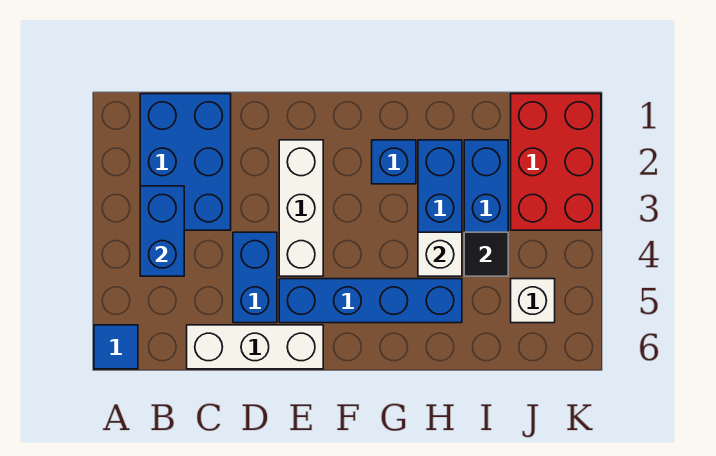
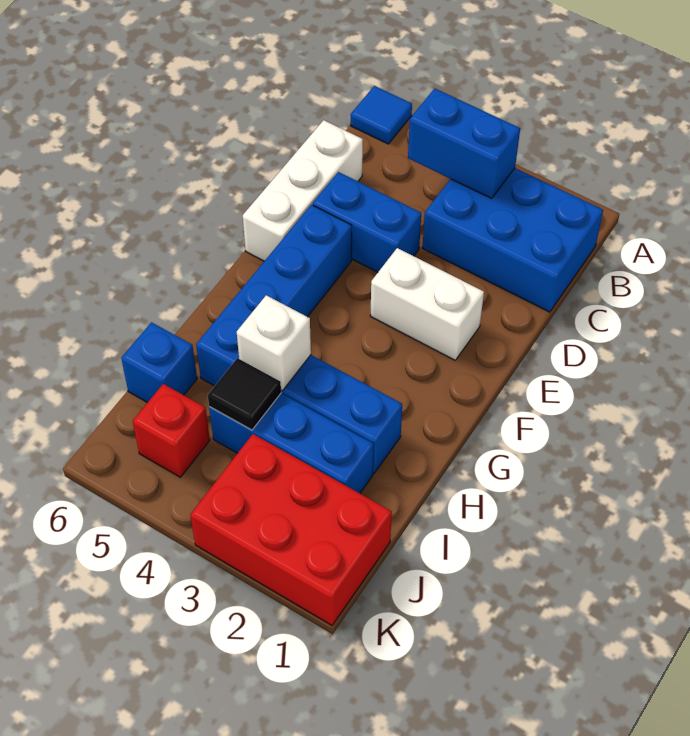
white 1x3 brick [279,140,323,276] -> white 1x2 brick [370,248,484,360]
blue 1x1 brick [372,140,416,184] -> blue 1x1 brick moved to [121,322,197,403]
white 1x1 brick [511,279,555,323] -> red 1x1 brick [133,384,210,477]

